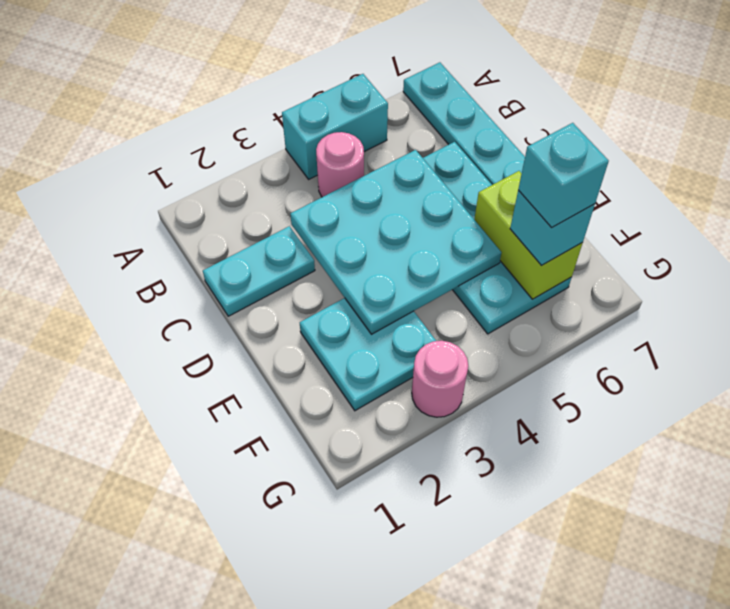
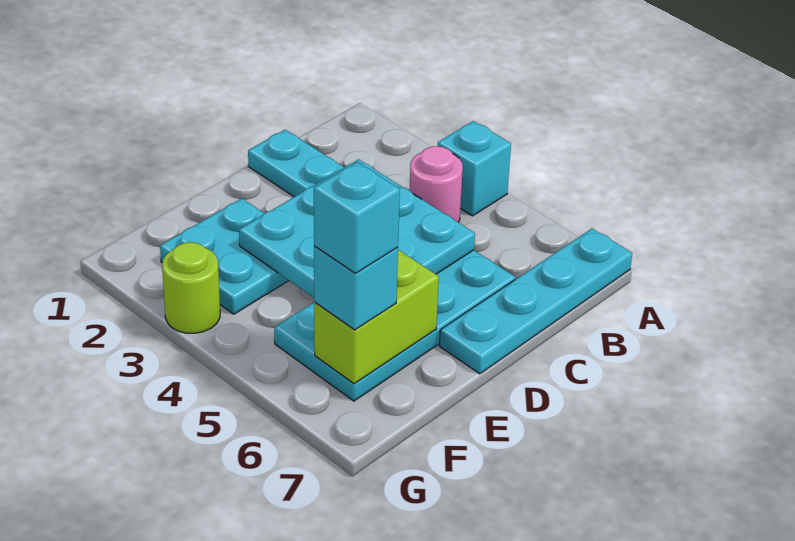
cyan 1x2 brick [282,74,388,179] -> cyan 1x1 brick [438,121,511,216]
pink 1x1 round brick [412,341,468,417] -> lime 1x1 round brick [162,242,220,333]

